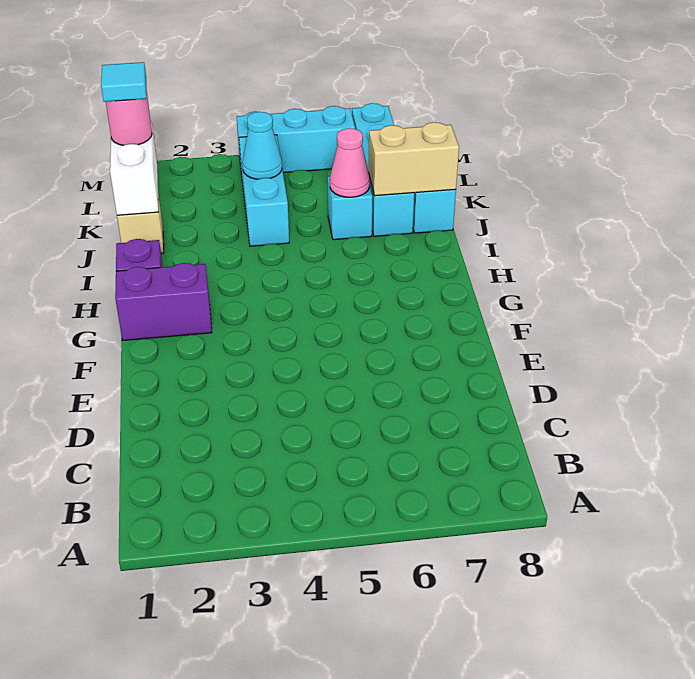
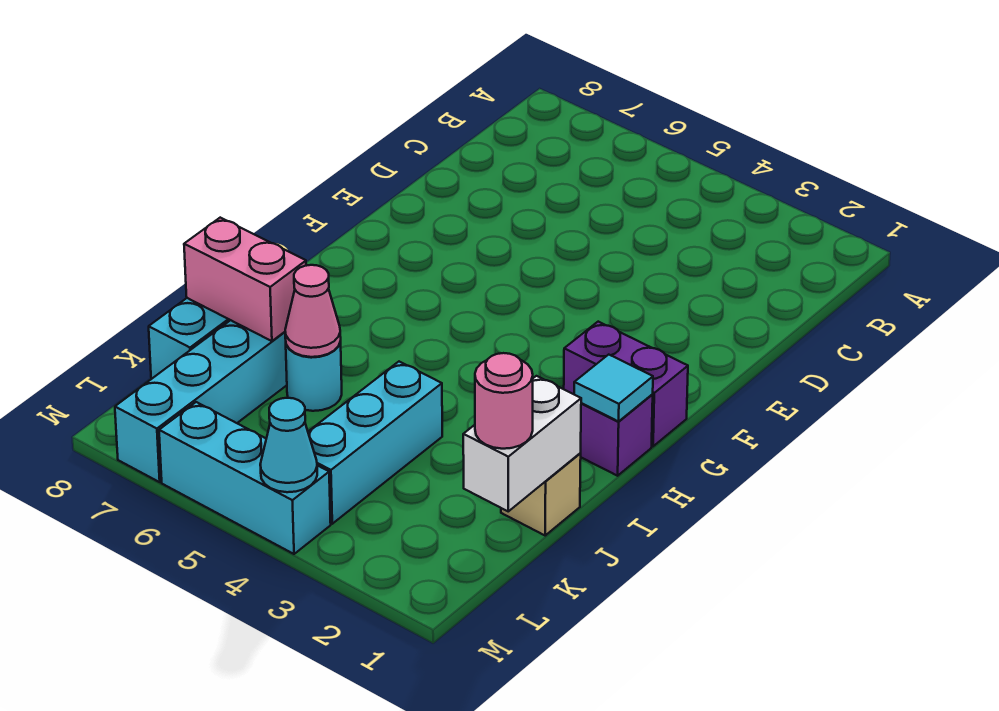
cyan 1x1 brick [328,176,372,240] -> cyan 1x1 round brick [286,342,342,411]
tan 1x2 brick [369,122,459,196] -> pink 1x2 brick [184,218,306,341]
cyan 1x1 tile [101,62,146,102] -> cyan 1x1 tile moved to [574,355,653,422]
cyan 1x1 cone [242,112,282,179] -> cyan 1x1 cone moved to [260,398,317,492]

